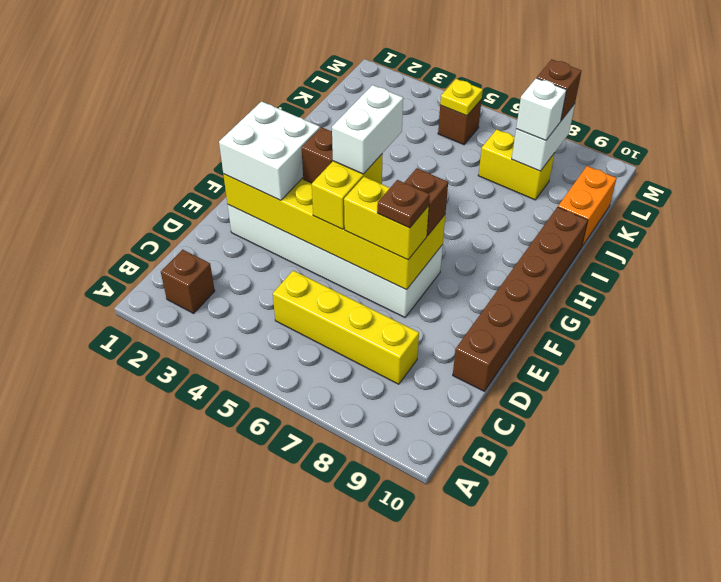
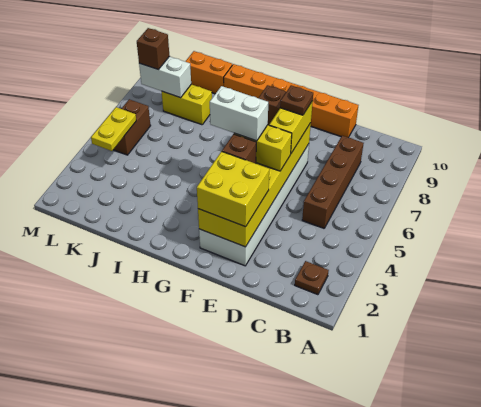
brown 1x1 brick [161,250,215,313] -> brown 1x1 plate [295,261,329,295]
yellow 1x4 brick [273,271,419,384] -> brown 1x4 brick [302,136,364,228]
brown 1x6 brick [453,207,588,391] -> orange 1x6 brick [224,64,358,138]
white 2x2 brick [219,101,320,200] -> yellow 2x2 brick [197,151,269,227]
yellow 1x2 brick [478,129,555,200] -> yellow 1x2 brick turned to [162,84,212,125]
white 1x1 brick [516,78,566,141] -> none
brown 1x1 brick [438,99,482,145] -> brown 1x2 brick [113,99,151,155]
yellow 1x1 plate [440,79,483,116] -> yellow 1x2 plate [91,107,136,151]

